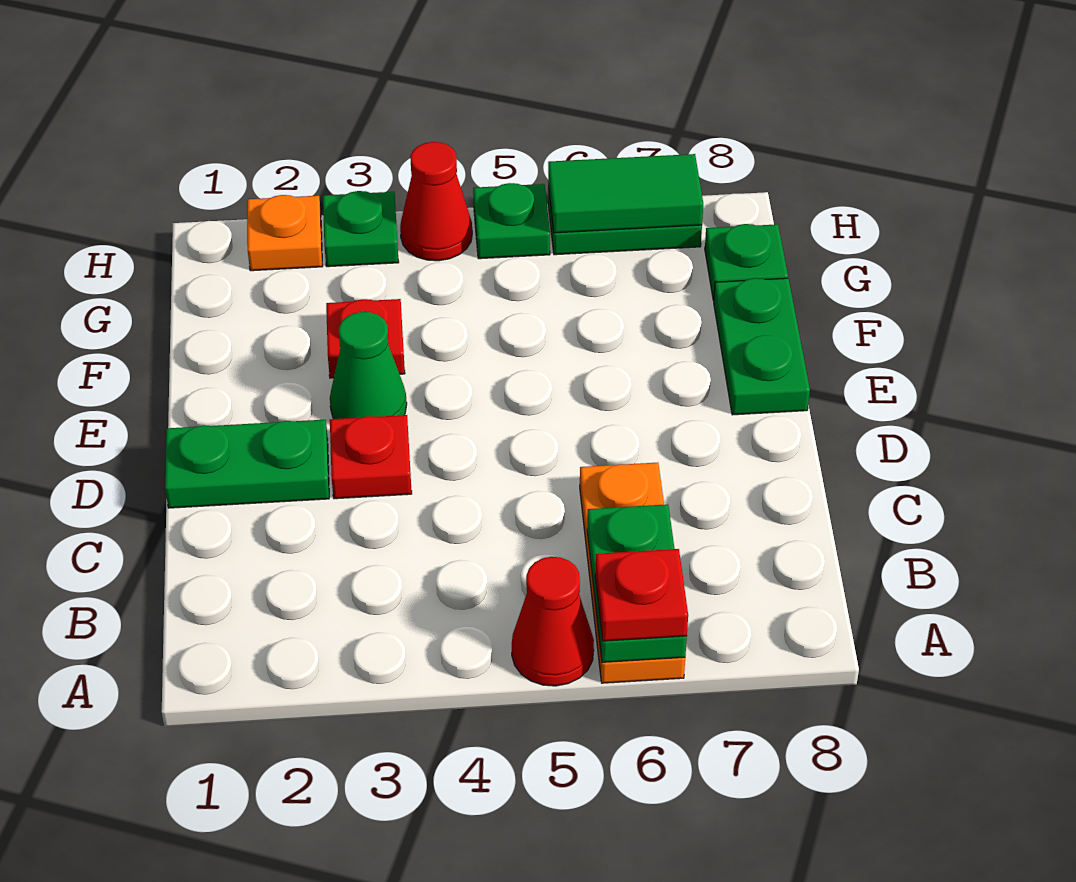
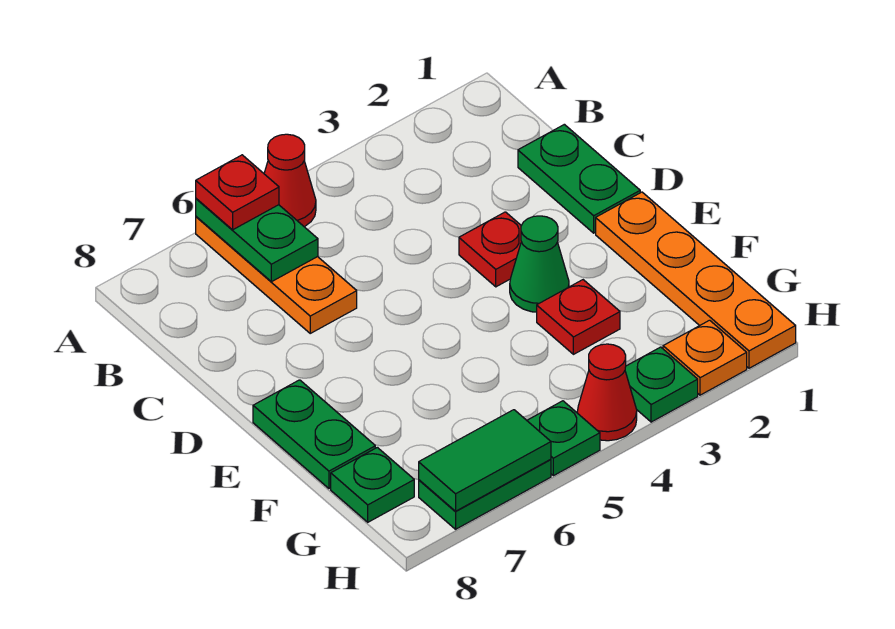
green 1x2 plate [165,420,329,508] -> green 1x2 plate turned to [518,124,640,233]
none -> orange 1x4 plate [596,192,796,368]

